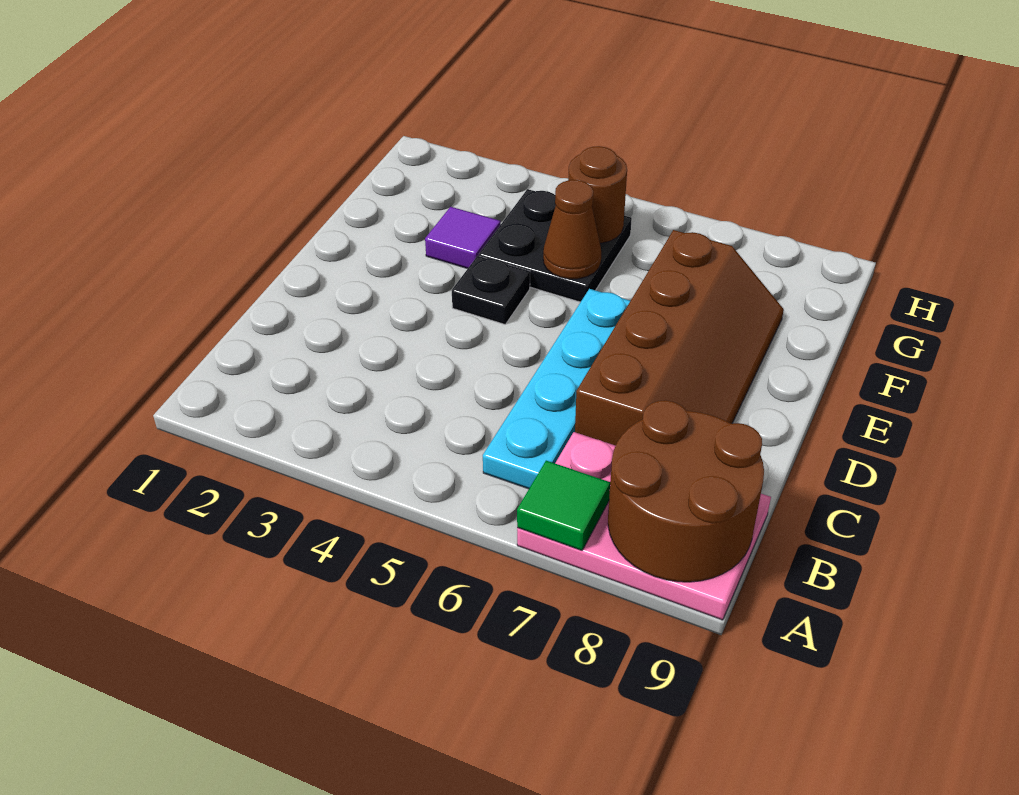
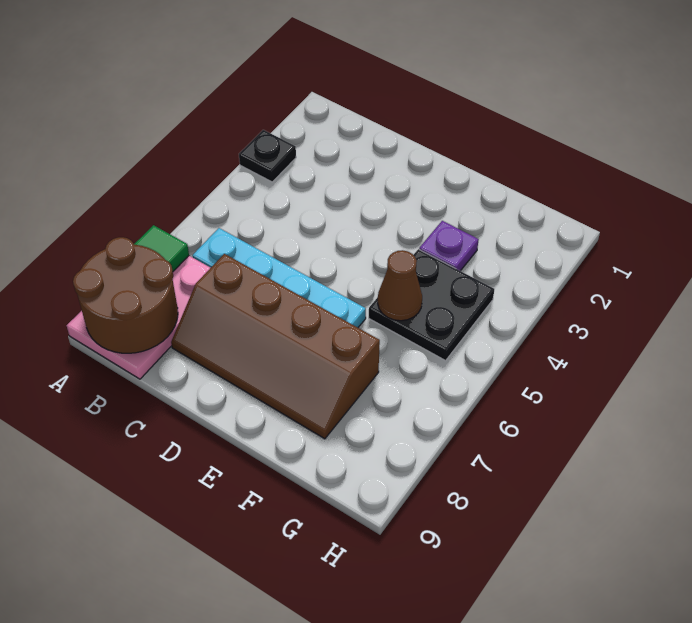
black 1x1 plate [452,256,530,324] -> black 1x1 plate moved to [239,130,296,182]
purple 1x1 tile [425,207,501,269] -> purple 1x1 plate [419,221,479,271]
brown 1x1 round brick [568,146,627,243] -> none

